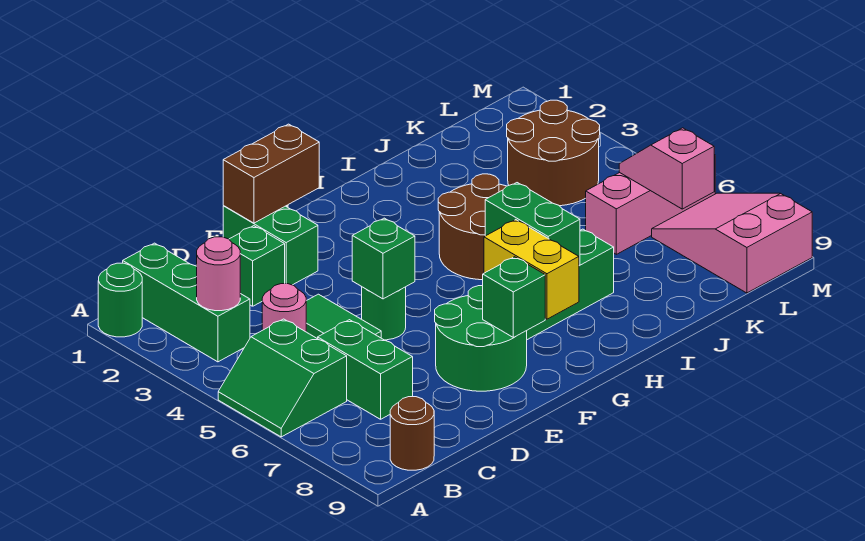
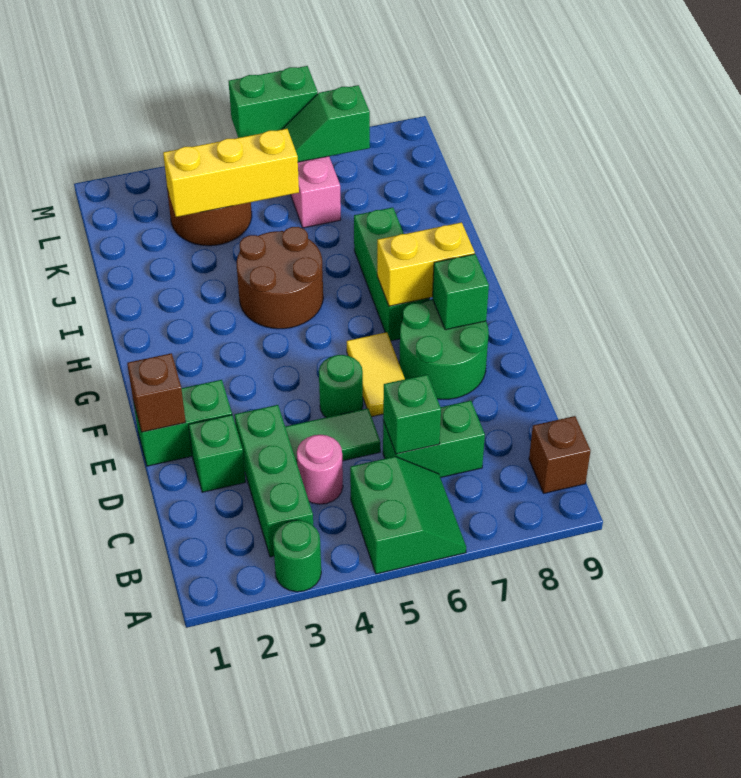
green 1x1 round brick [98,263,142,337] -> green 1x1 round brick moved to [273,520,321,592]
green 2x2 slope [218,319,347,437] -> green 2x2 slope turned to [350,456,466,574]
green 1x3 brick [123,243,250,362] -> green 1x3 brick turned to [235,405,313,557]
pink 1x1 round brick [197,237,240,311] -> none
brown 1x1 round brick [390,397,434,470] -> brown 1x1 brick [529,416,591,493]
brown 1x2 brick [223,124,319,223] -> brown 1x1 brick [127,353,186,432]
green 1x1 brick [352,218,415,299] -> green 1x1 brick moved to [383,375,441,454]
none -> yellow 1x2 tile [347,332,405,417]
green 1x2 brick [485,183,580,265] -> green 1x2 brick moved to [229,66,318,138]
none -> yellow 1x3 brick [163,129,299,217]
pink 1x2 slope [619,128,714,209] -> green 1x2 slope [283,85,370,162]
pink 2x3 slope [652,193,812,293] -> none

